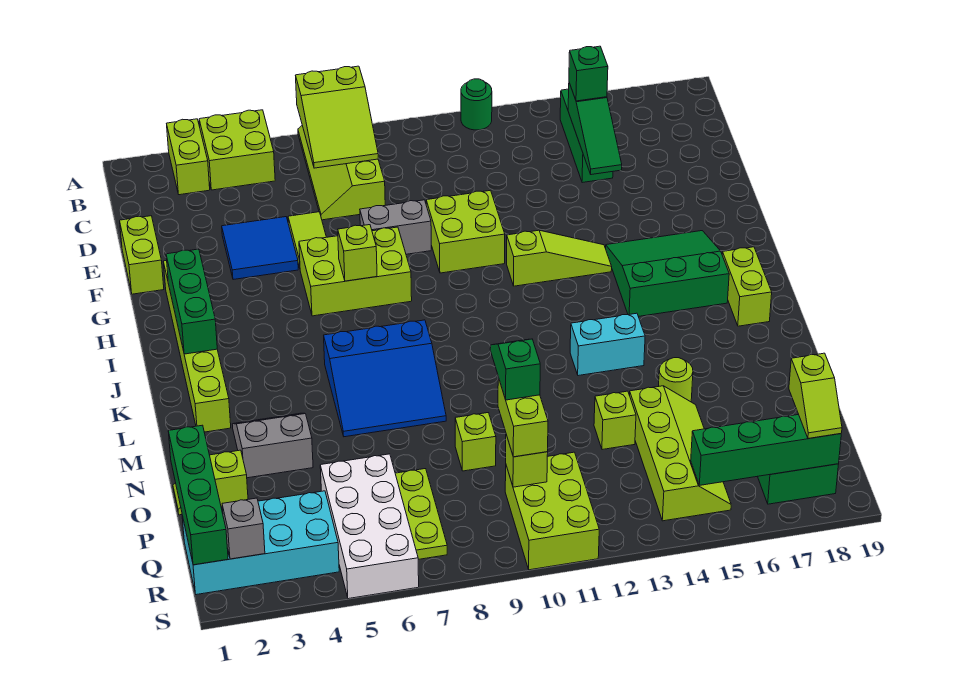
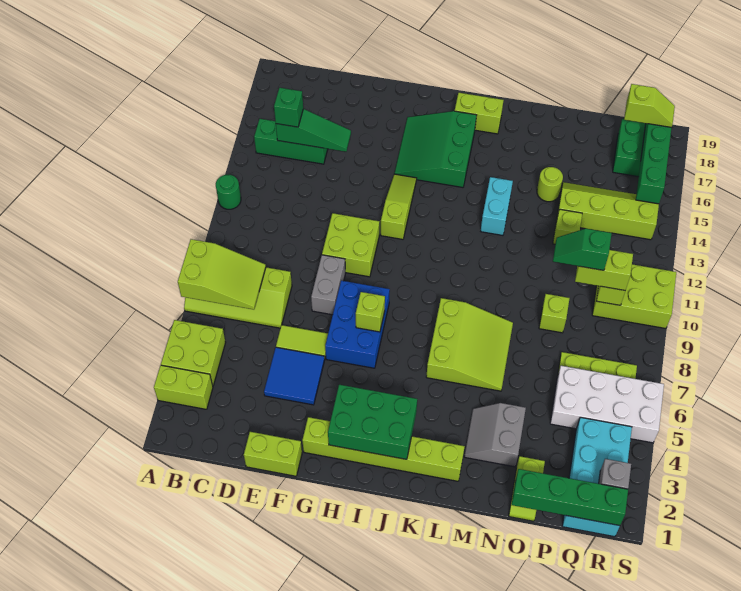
lime 2x3 brick [299,227,412,316] -> blue 2x3 brick [325,281,390,368]
green 1x3 brick [166,249,217,354] -> green 2x3 brick [328,385,417,459]
blue 3x3 slope [324,320,446,437] -> lime 3x3 slope [426,298,513,391]

